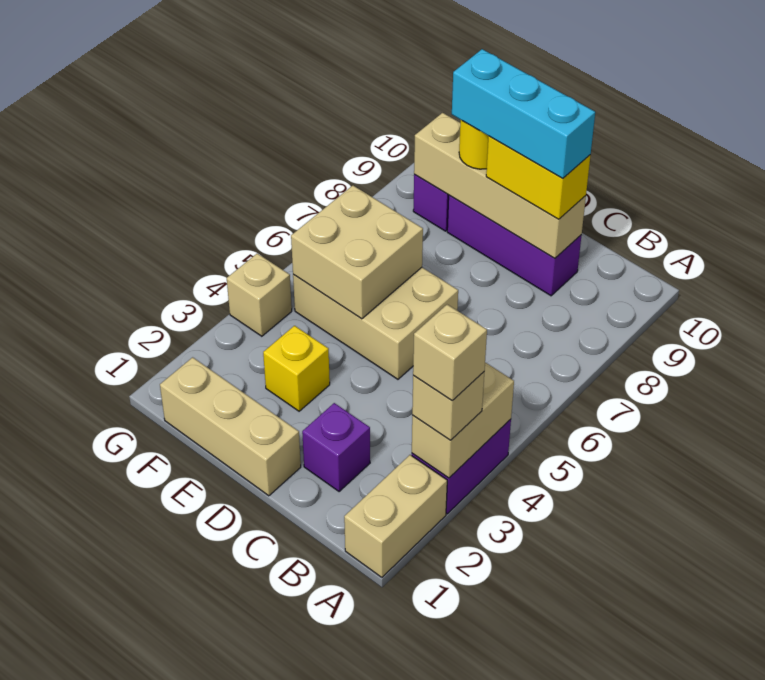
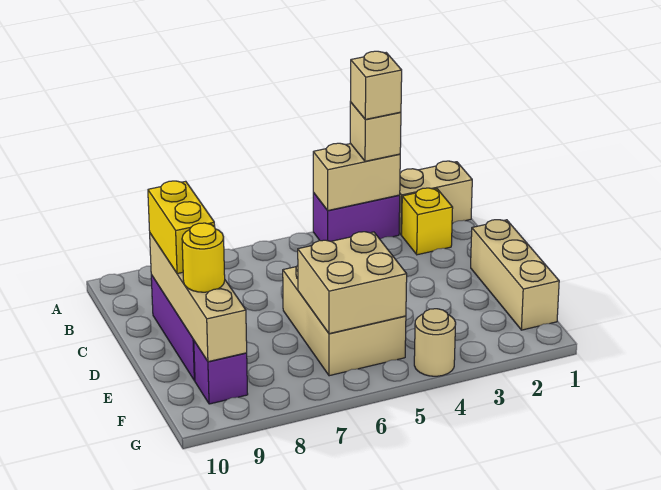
purple 1x1 brick [302,403,370,492] -> none
cyan 1x3 brick [452,49,595,178] -> none
yellow 1x1 brick [263,326,330,411] -> yellow 1x1 brick moved to [402,188,453,255]
tan 1x1 brick [227,253,292,336] -> tan 1x1 round brick [414,309,456,376]

